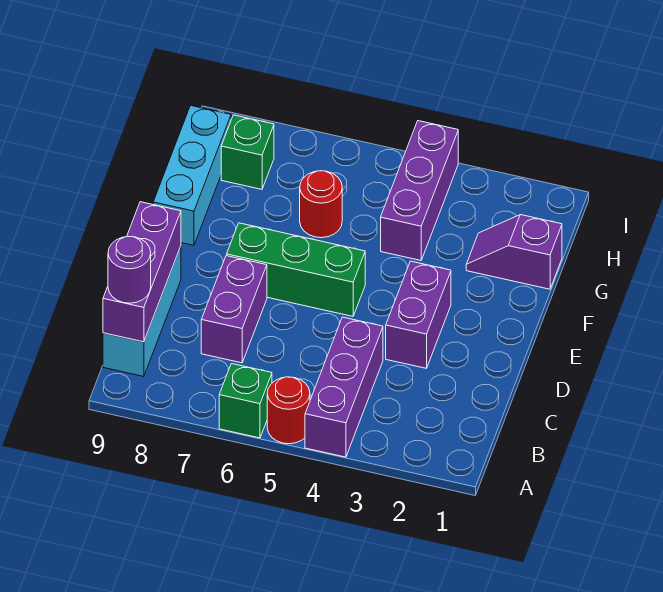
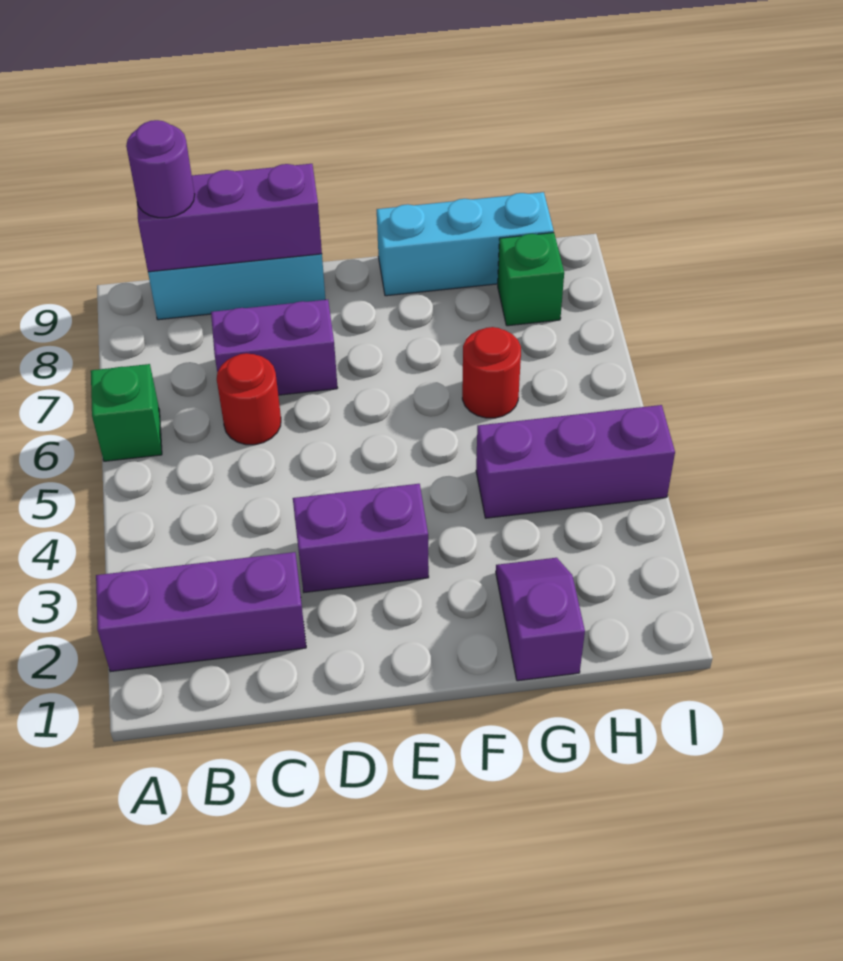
purple 1x3 brick [305,317,383,457] -> purple 1x3 brick moved to [96,552,306,672]
red 1x1 round brick [267,377,310,444] -> red 1x1 round brick moved to [217,353,281,445]
green 1x3 brick [227,223,365,316] -> none

